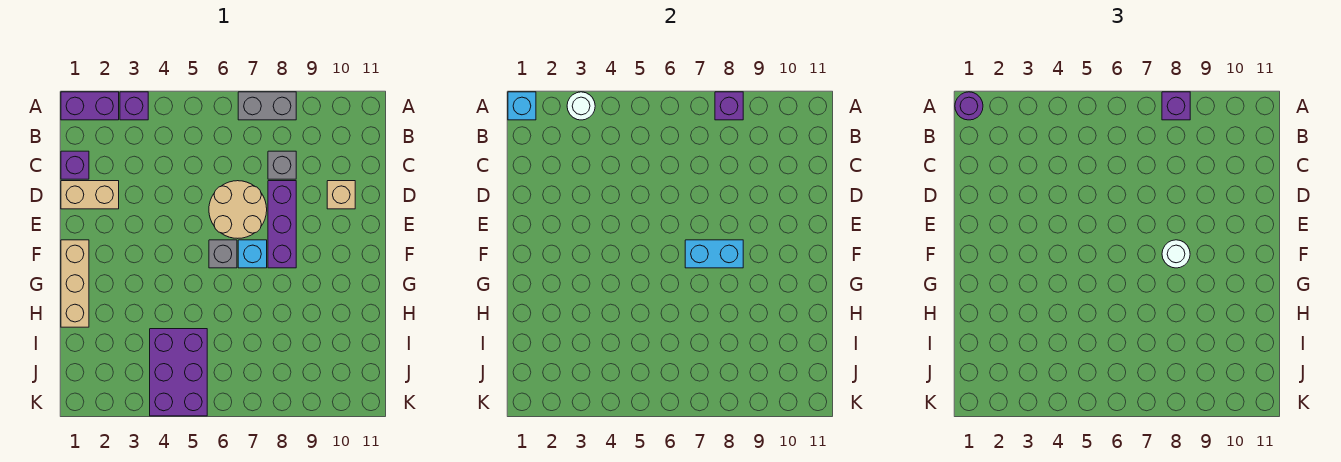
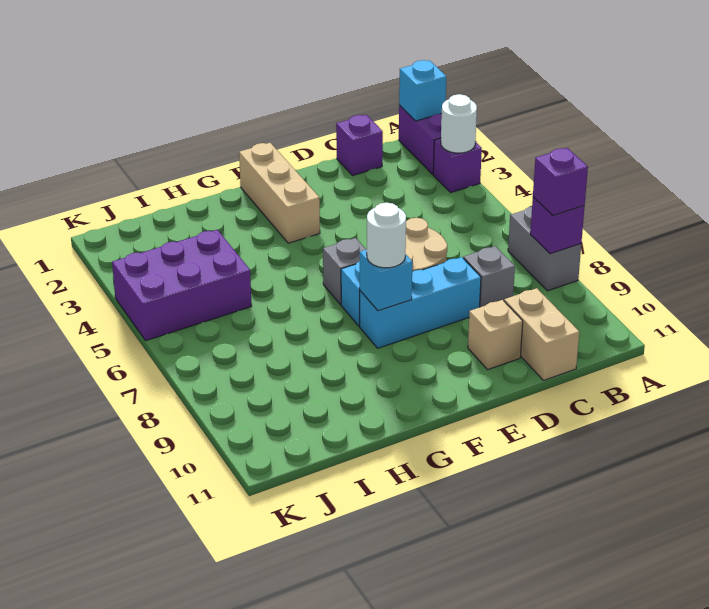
purple 1x1 round brick [955,92,983,120] -> none
tan 1x2 brick [61,181,119,209] -> tan 1x2 brick moved to [504,288,579,381]
purple 1x3 brick [268,181,296,268] -> cyan 1x3 brick [360,257,481,348]
tan 1x3 brick [61,240,89,327] -> tan 1x3 brick turned to [239,143,320,243]
cyan 1x2 brick [685,240,743,268] -> cyan 1x1 brick [360,250,412,311]

